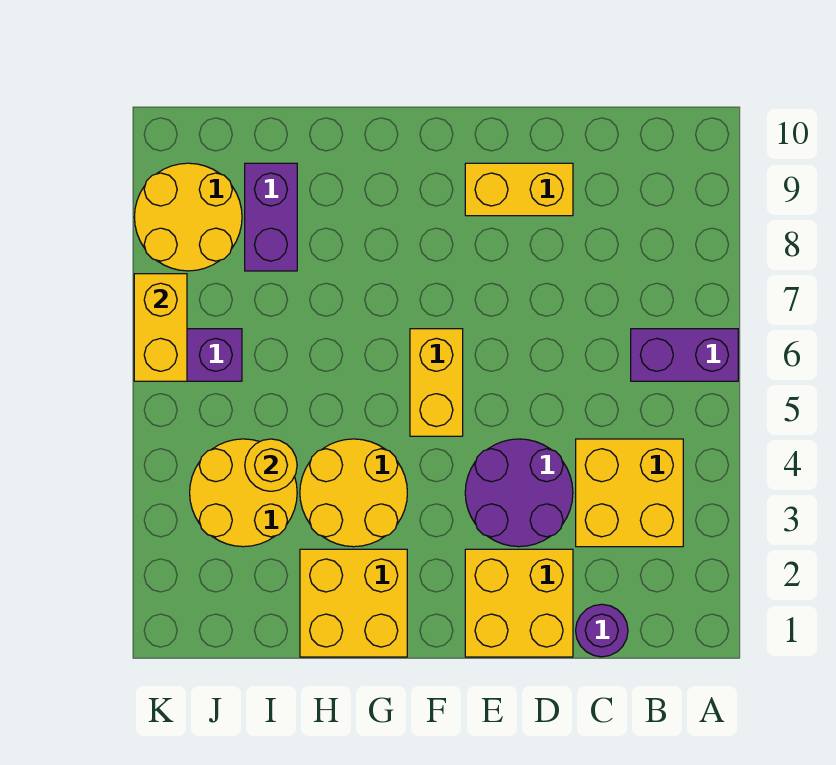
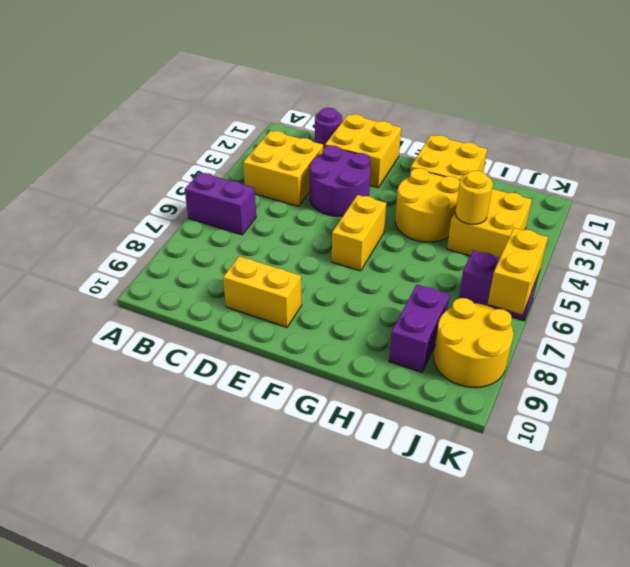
yellow 2x2 round brick [190,439,297,547] -> yellow 2x2 brick [447,189,532,258]

